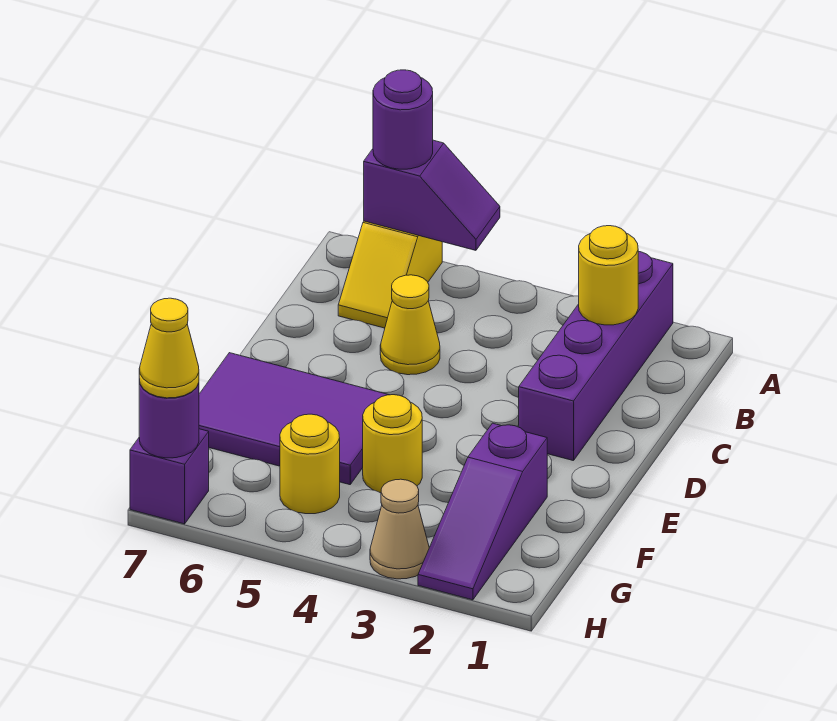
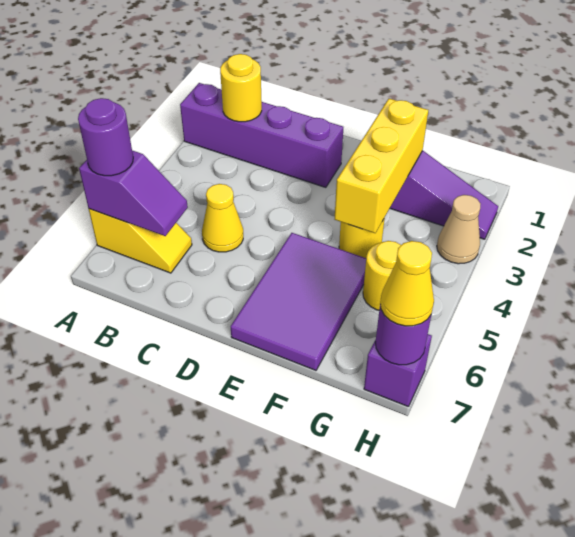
purple 1x2 slope [364,140,500,250] -> purple 1x2 slope turned to [79,150,188,236]
none -> yellow 1x3 brick [335,99,428,233]

